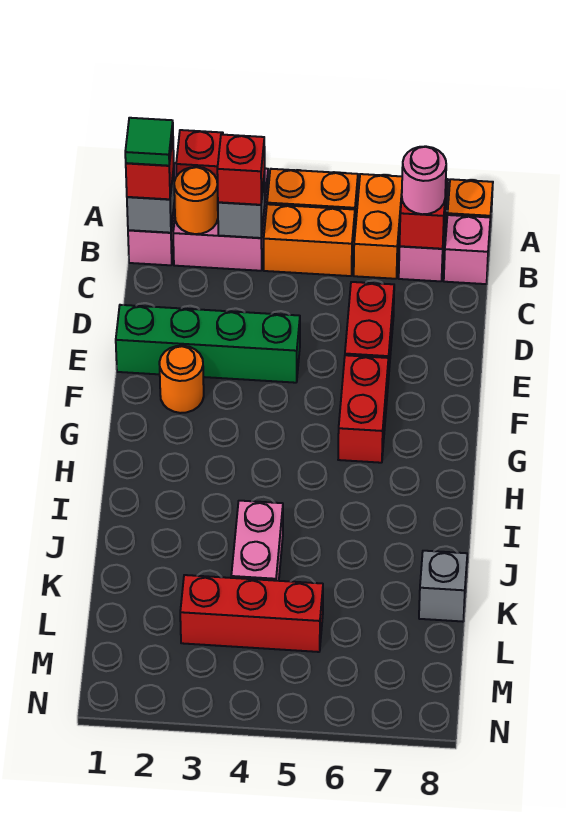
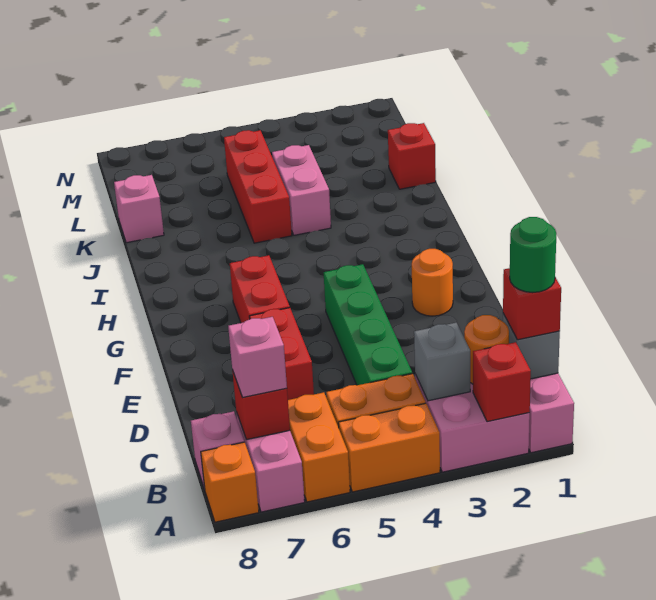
green 1x1 tile [125,118,173,166] -> green 1x1 round brick [510,217,556,293]
red 1x1 brick [217,134,265,205] -> red 1x1 brick moved to [388,123,436,189]
pink 1x1 round brick [402,146,446,214] -> pink 1x1 brick [228,317,287,398]
green 1x4 brick [116,305,300,383] -> green 1x4 brick turned to [324,264,412,385]
grey 1x1 brick [419,551,467,622] -> pink 1x1 brick [114,175,164,243]
red 1x3 brick [180,575,323,652] -> red 1x3 brick turned to [224,130,292,243]

